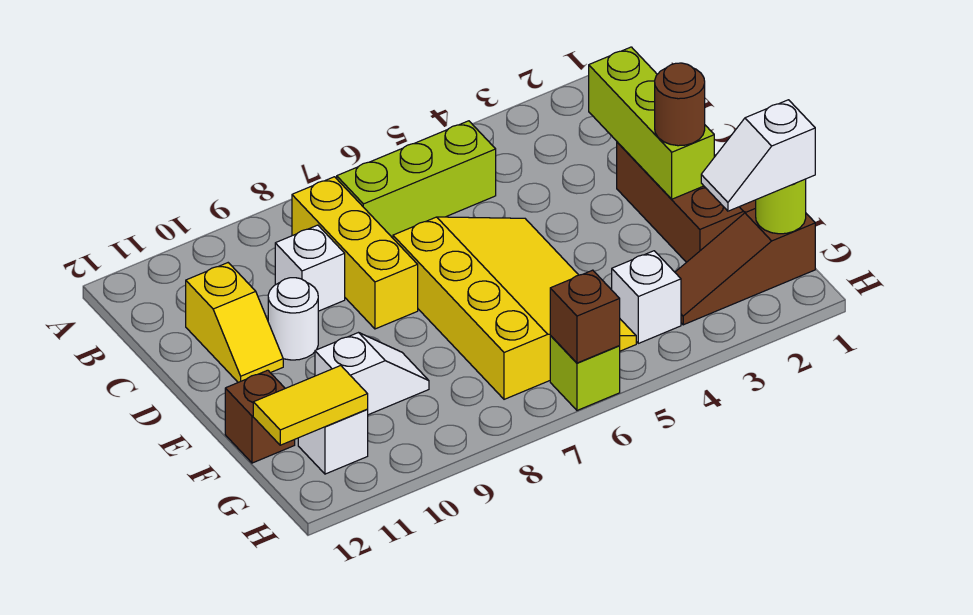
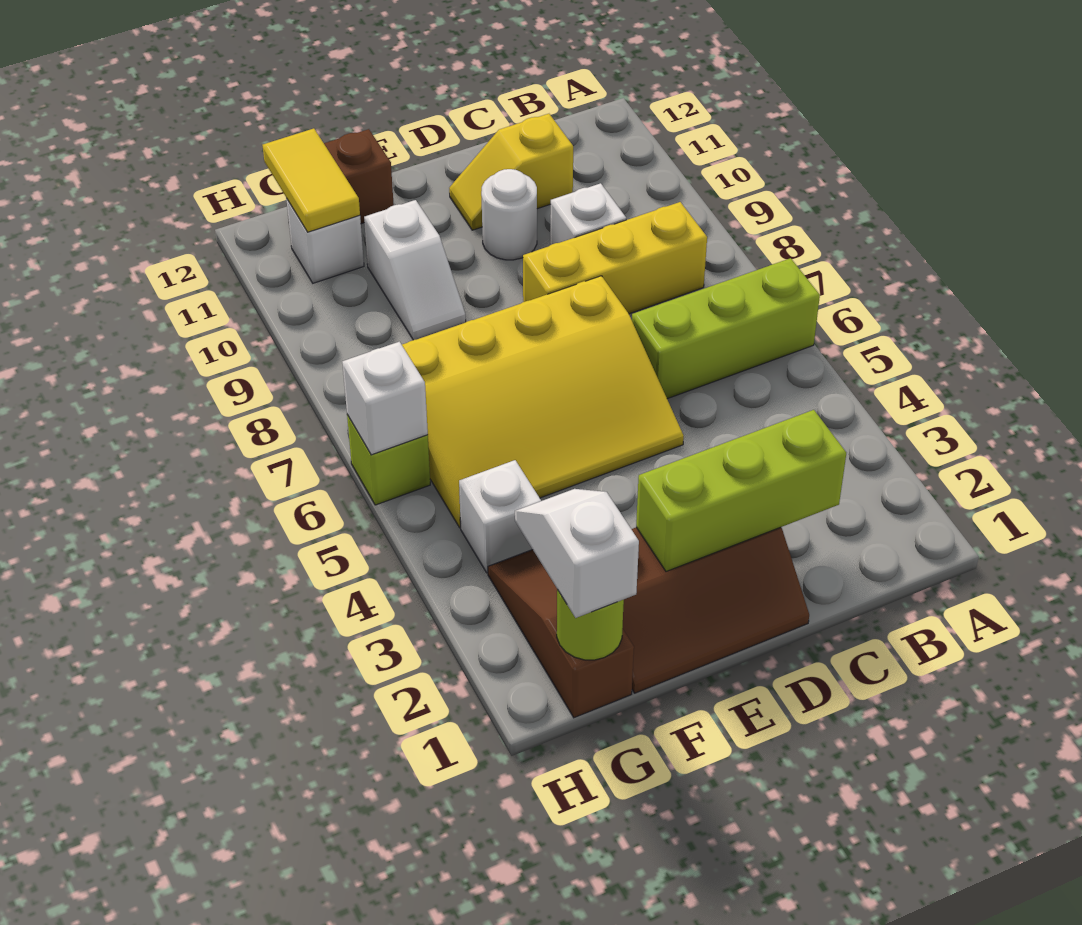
lime 1x3 brick [337,121,496,238] -> lime 1x3 brick turned to [632,258,820,399]
brown 1x1 round brick [655,63,705,146] -> none
brown 1x1 brick [550,270,620,363] -> white 1x1 brick [342,342,428,455]

